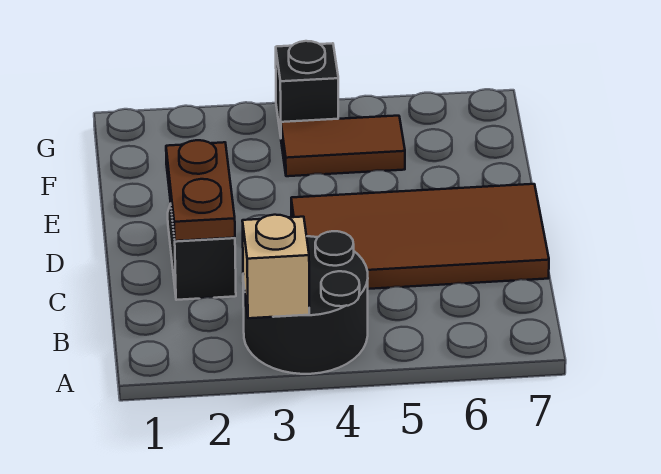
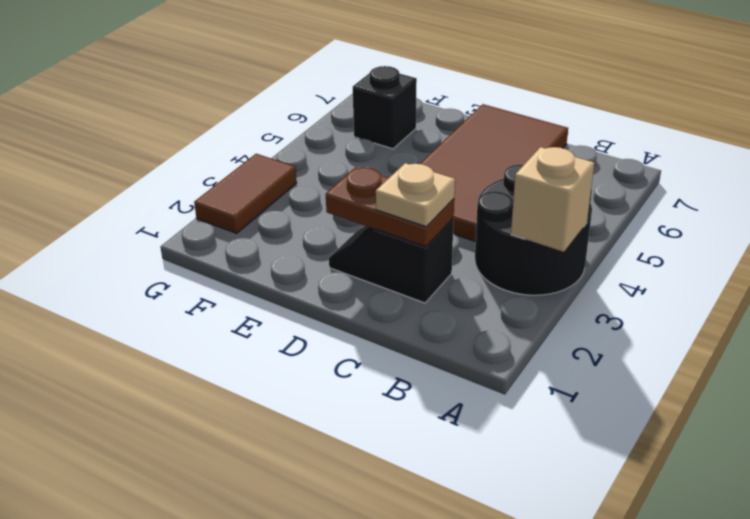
none -> tan 1x1 plate [376,163,455,227]
brown 1x2 tile [281,116,405,176] -> brown 1x2 tile moved to [194,154,297,233]
black 1x1 brick [276,41,338,136] -> black 1x1 brick moved to [353,66,417,149]

